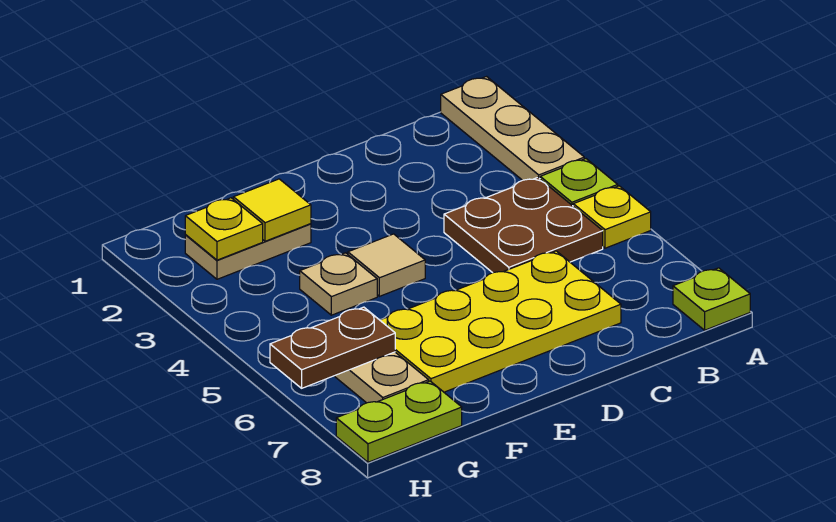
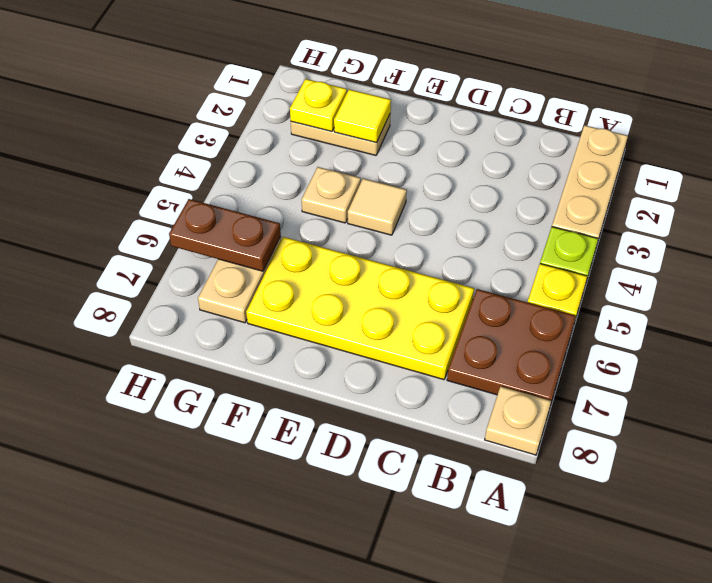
lime 1x1 plate [673,268,750,330] -> tan 1x1 plate [485,386,551,455]
brown 2x2 plate [444,177,603,273] -> brown 2x2 plate moved to [447,289,576,402]
lime 1x2 plate [336,381,462,462] -> none

